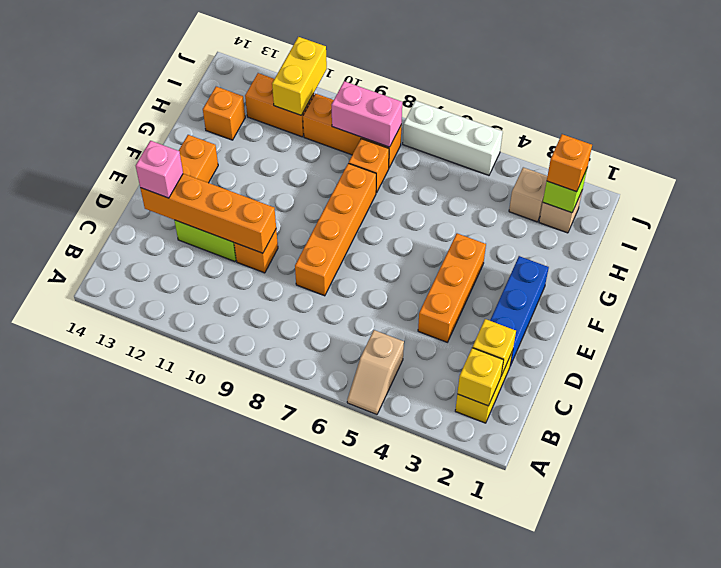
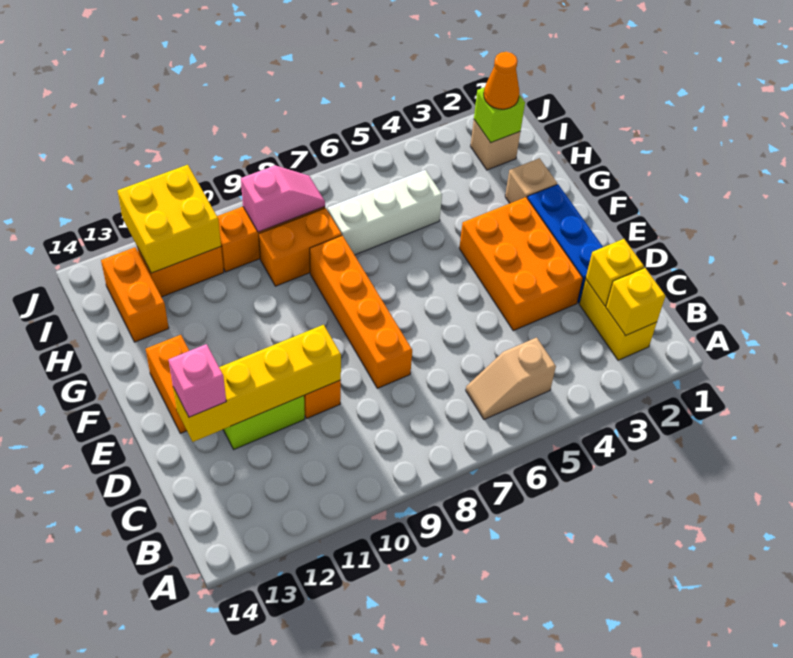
tan 1x2 slope [347,330,404,415] -> tan 1x2 slope turned to [466,338,556,419]
orange 1x3 brick [418,233,486,342] -> orange 2x3 brick [459,197,583,331]
orange 1x4 brick [140,174,276,253] -> yellow 1x4 brick [173,325,341,442]
orange 1x1 brick [349,139,389,193] -> orange 1x2 brick [259,208,342,286]
orange 1x1 brick [203,87,245,140] -> orange 1x2 brick [101,247,169,342]
orange 1x1 brick [547,134,592,192] -> orange 1x1 cone [484,52,519,109]
tan 1x1 brick [509,167,547,222] -> tan 1x1 brick moved to [505,158,557,203]
pink 1x2 brick [332,81,402,147] -> pink 1x2 slope [241,165,325,232]
yellow 1x2 brick [272,37,327,115] -> yellow 2x2 brick [117,165,221,273]
white 1x3 brick [403,101,503,175] -> white 1x3 brick moved to [327,170,442,255]

